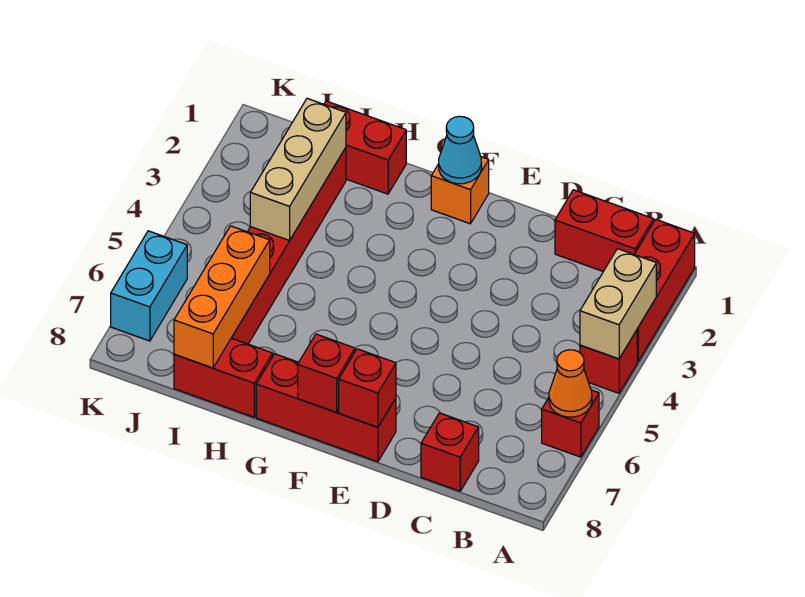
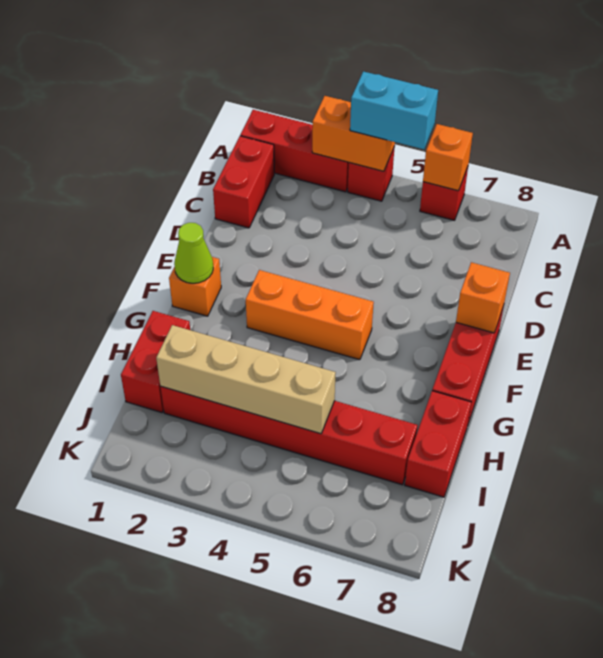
tan 1x2 brick [580,249,656,359] -> orange 1x2 brick [312,96,395,171]
orange 1x1 cone [549,350,592,417] -> orange 1x1 brick [423,124,473,191]
red 1x1 brick [421,413,479,491] -> none
red 1x1 brick [339,349,396,427] -> orange 1x1 brick [456,262,510,333]
cyan 1x1 cone [439,116,482,184] -> lime 1x1 cone [174,223,213,283]
red 1x1 brick [298,334,355,412] -> none
tan 1x3 brick [250,99,346,240] -> tan 1x4 brick [156,325,336,434]
orange 1x3 brick [174,226,270,368] -> orange 1x3 brick moved to [246,270,374,360]
cyan 1x2 brick [111,231,187,341] -> cyan 1x2 brick moved to [350,71,438,149]

